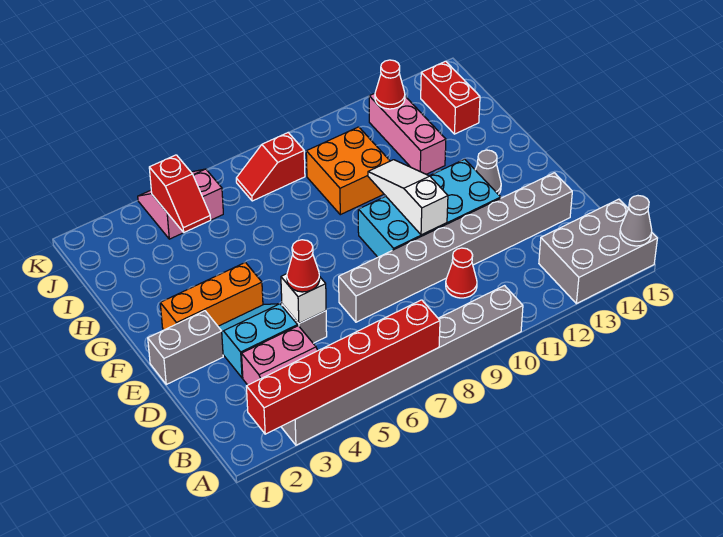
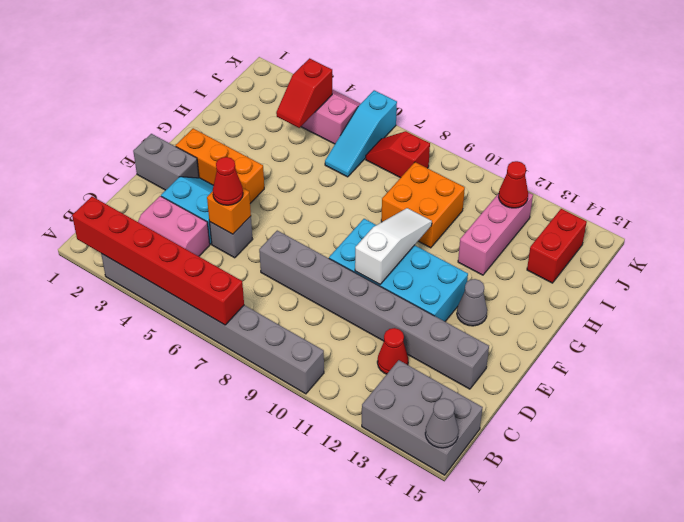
red 1x1 cone [446,248,477,298] -> red 1x1 cone moved to [377,328,408,374]
white 1x1 brick [281,274,326,323] -> orange 1x1 brick [207,188,251,234]
none -> cyan 1x3 slope [325,90,397,177]

